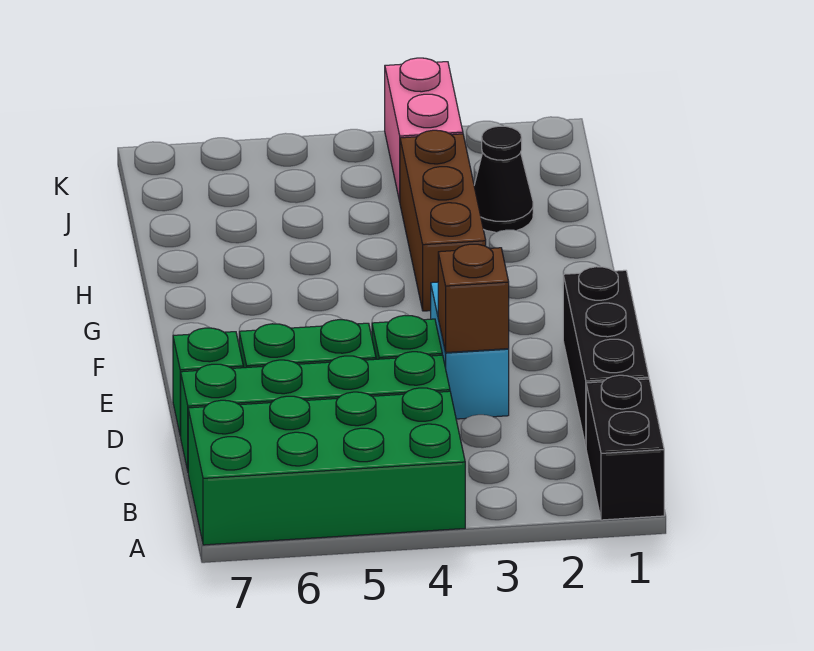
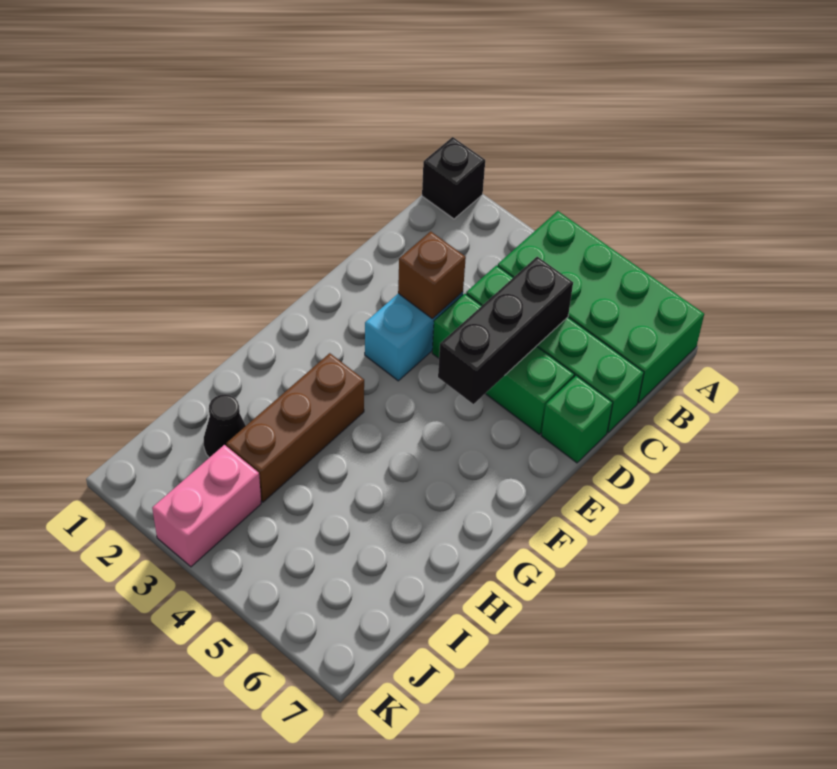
black 1x2 brick [586,375,664,520] -> black 1x1 brick [422,137,485,219]
black 1x3 brick [563,267,649,446] -> black 1x3 brick moved to [438,257,573,404]

